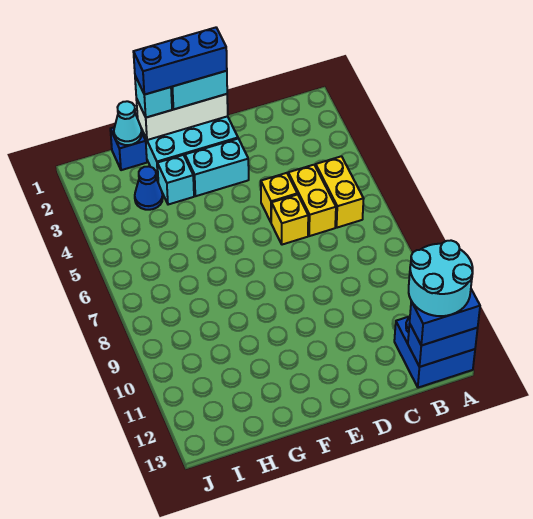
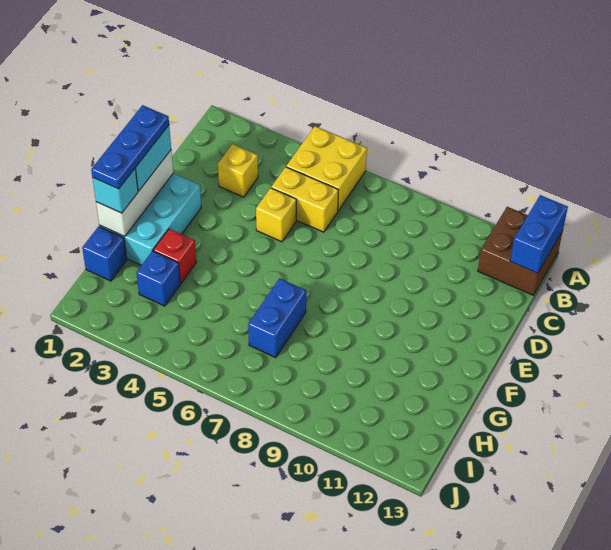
blue 2x2 brick [394,316,475,388] -> brown 2x2 brick [478,207,563,295]
cyan 2x2 round brick [409,241,473,316] -> none
blue 1x2 brick [410,289,480,346] -> blue 1x2 brick moved to [248,278,306,358]
yellow 1x2 brick [316,156,364,228] -> yellow 2x2 brick [286,126,367,211]
yellow 1x1 brick [271,194,308,245] -> yellow 1x1 brick moved to [218,144,258,197]
blue 1x3 brick [133,28,227,95] -> blue 1x3 plate [91,105,169,189]
cyan 1x2 brick [185,139,249,196] -> none
cyan 1x1 brick [157,155,194,205] -> red 1x1 brick [153,229,197,283]
cyan 1x1 cone [114,101,142,145] -> none
blue 1x1 cone [135,166,163,210] -> blue 1x1 brick [136,251,180,306]

